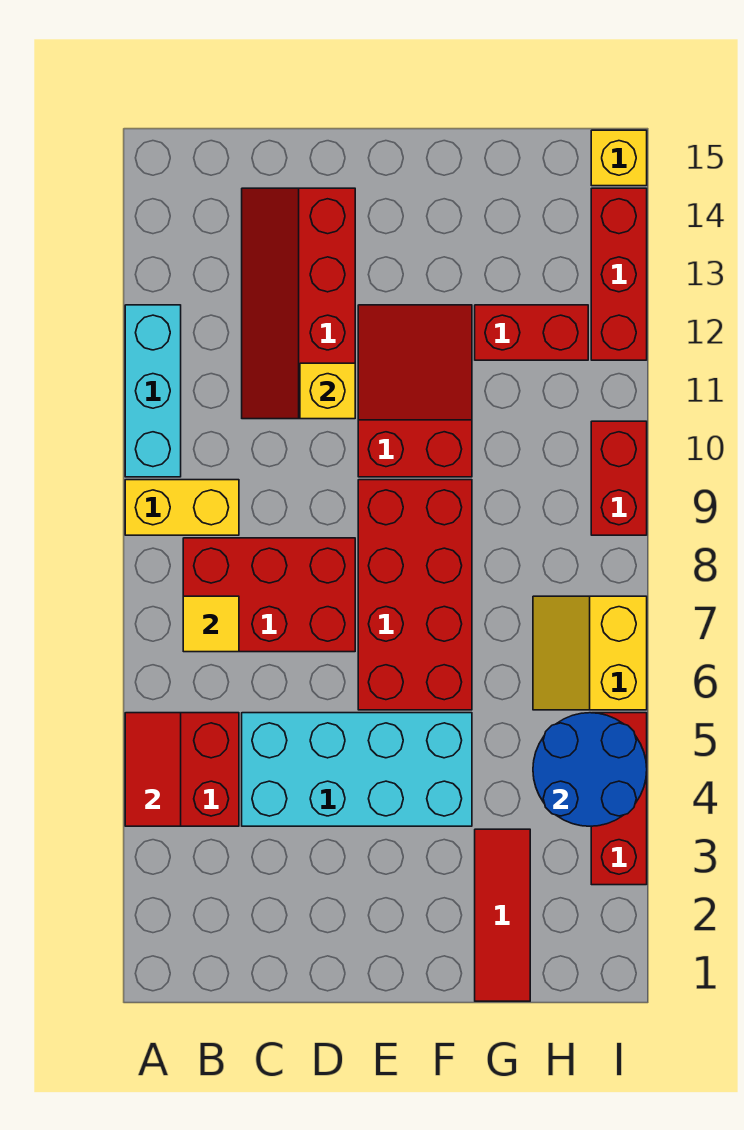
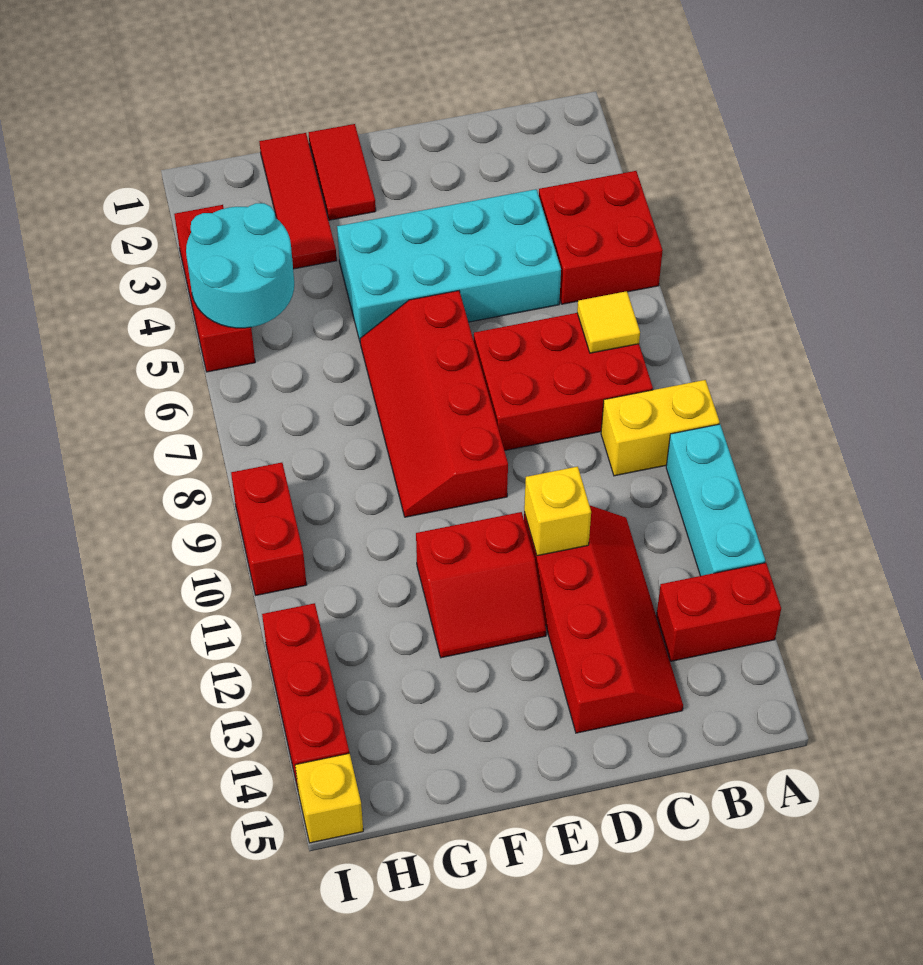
red 1x2 tile [125,713,181,826] -> red 1x2 tile moved to [309,124,376,220]
red 2x4 brick [358,480,472,710] -> red 2x4 slope [360,291,508,517]
red 2x3 slope [358,305,472,477] -> red 2x2 slope [416,512,546,658]
red 1x2 brick [475,305,588,360] -> red 1x2 brick moved to [656,563,781,661]
blue 2x2 round brick [533,713,647,826] -> cyan 2x2 round brick [186,203,294,328]
yellow 2x2 slope [533,596,647,710] -> none

